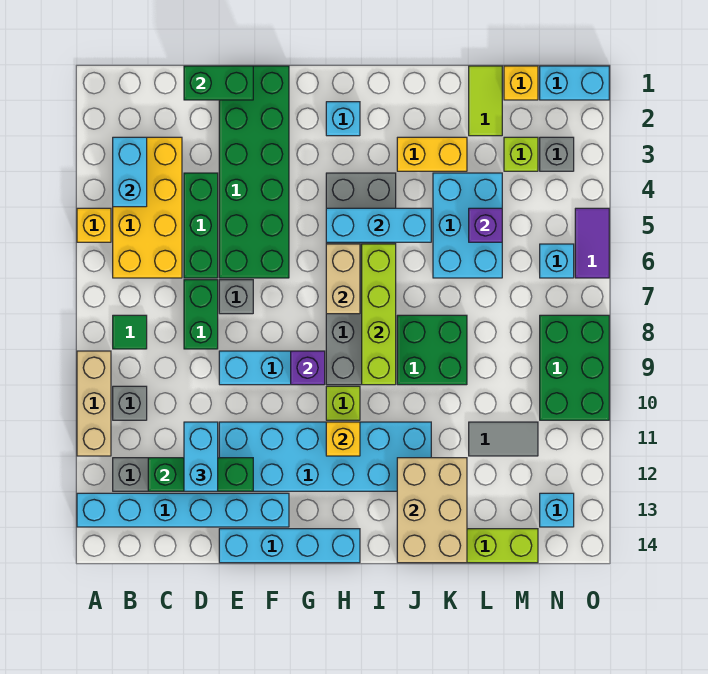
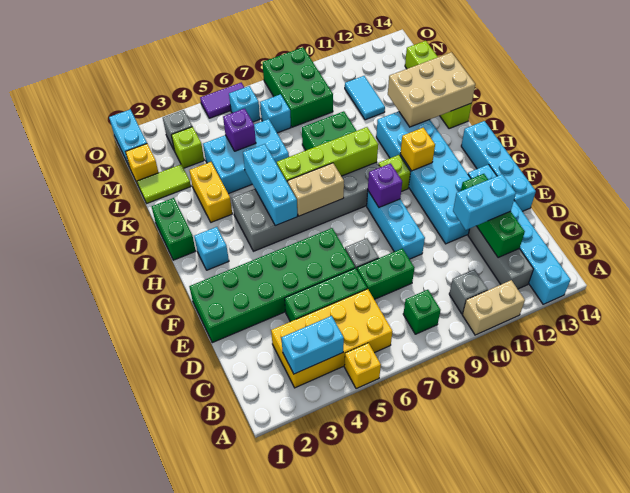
tan 1x3 brick [77,351,111,456] -> tan 1x2 brick [462,280,525,335]
green 1x1 tile [113,315,147,349] -> green 1x1 brick [403,290,441,334]
green 1x2 brick [184,66,253,100] -> green 1x2 brick moved to [152,198,196,260]
grey 1x2 tile [469,422,538,456] -> cyan 1x2 tile [345,76,385,120]
green 2x3 brick [540,315,609,420] -> green 2x3 brick turned to [263,48,333,127]
cyan 1x1 brick [540,493,574,527] -> cyan 1x1 brick moved to [260,94,291,133]

